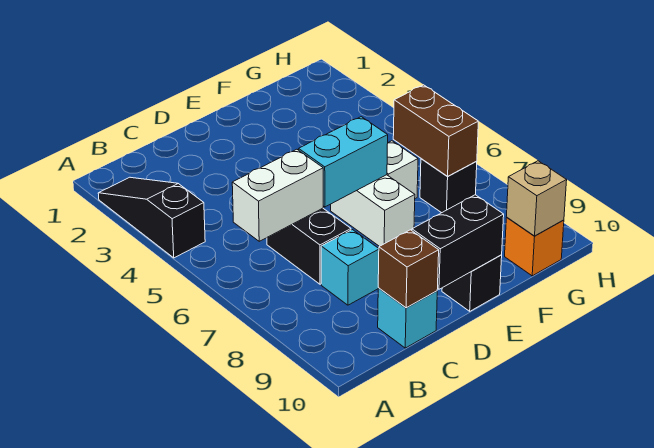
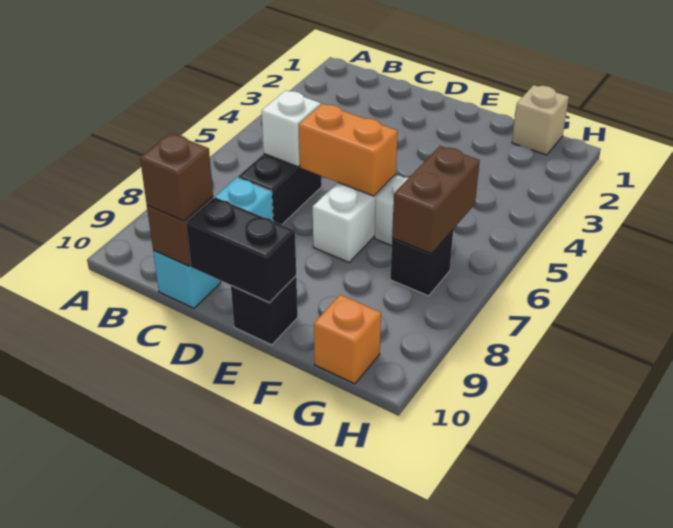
black 1x3 slope [98,177,205,258] -> none
white 1x2 brick [232,149,323,241] -> white 1x1 brick [262,90,321,167]
none -> brown 1x1 brick [140,133,213,221]
cyan 1x2 brick [299,117,388,207] -> orange 1x2 brick [299,104,398,196]
tan 1x1 brick [506,161,567,236] -> tan 1x1 brick moved to [512,85,569,155]

